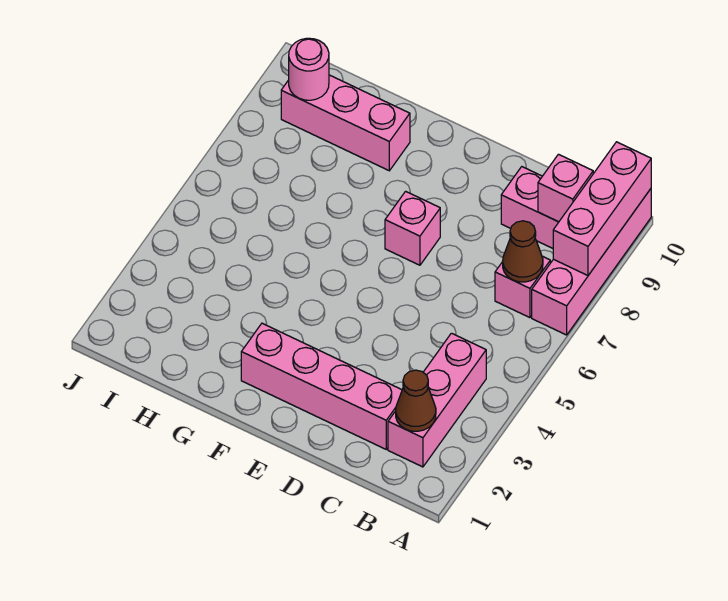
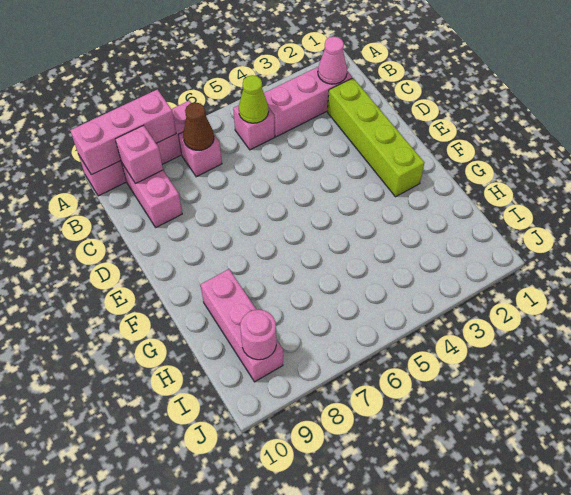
brown 1x1 cone [396,370,436,431] -> pink 1x1 cone [318,36,347,84]
none -> lime 1x1 cone [239,75,269,123]
pink 1x4 brick [241,323,402,449] -> lime 1x4 brick [327,78,424,197]
pink 1x1 brick [385,191,440,265] -> pink 1x1 brick moved to [233,105,275,150]

